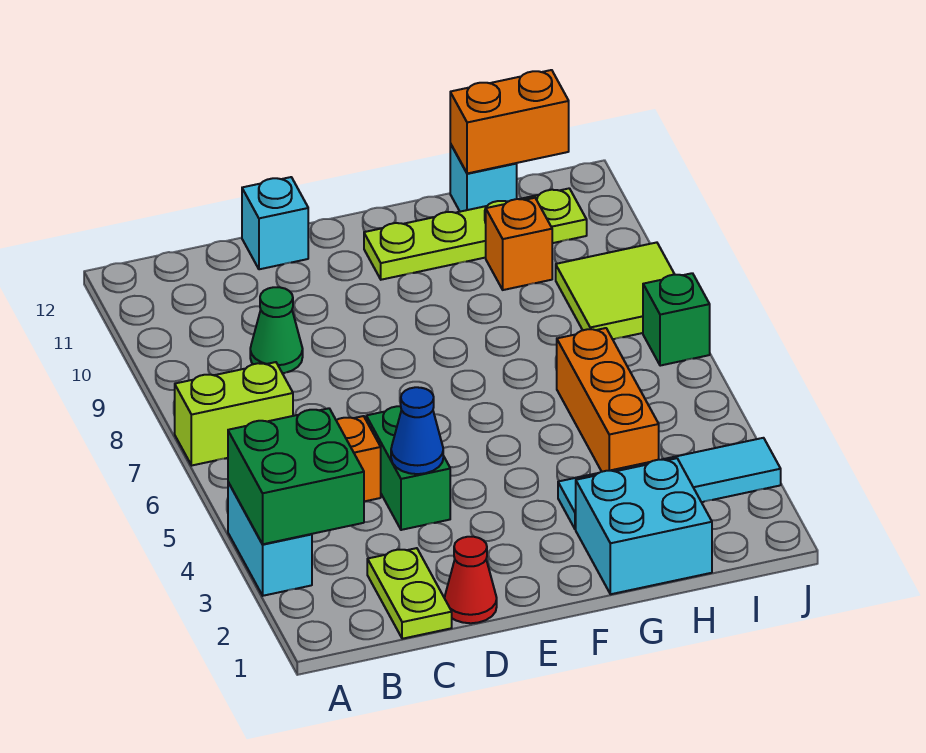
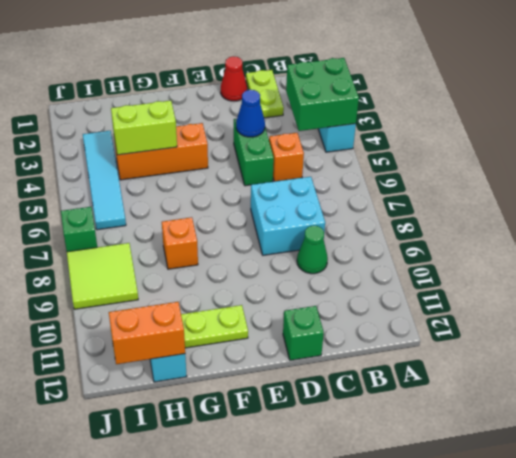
lime 1x2 brick [175,362,293,465] -> lime 1x2 brick moved to [111,101,177,155]
cyan 1x1 brick [242,177,308,269] -> green 1x1 brick [283,306,324,360]
cyan 2x2 brick [576,458,712,594] -> cyan 2x2 brick moved to [251,177,325,255]
cyan 1x4 tile [558,438,781,529] -> cyan 1x4 tile turned to [83,131,126,230]
orange 1x3 brick [557,328,659,472] -> orange 1x3 brick turned to [114,123,208,180]
orange 1x1 brick [486,198,552,290] -> orange 1x1 brick moved to [162,217,198,269]

